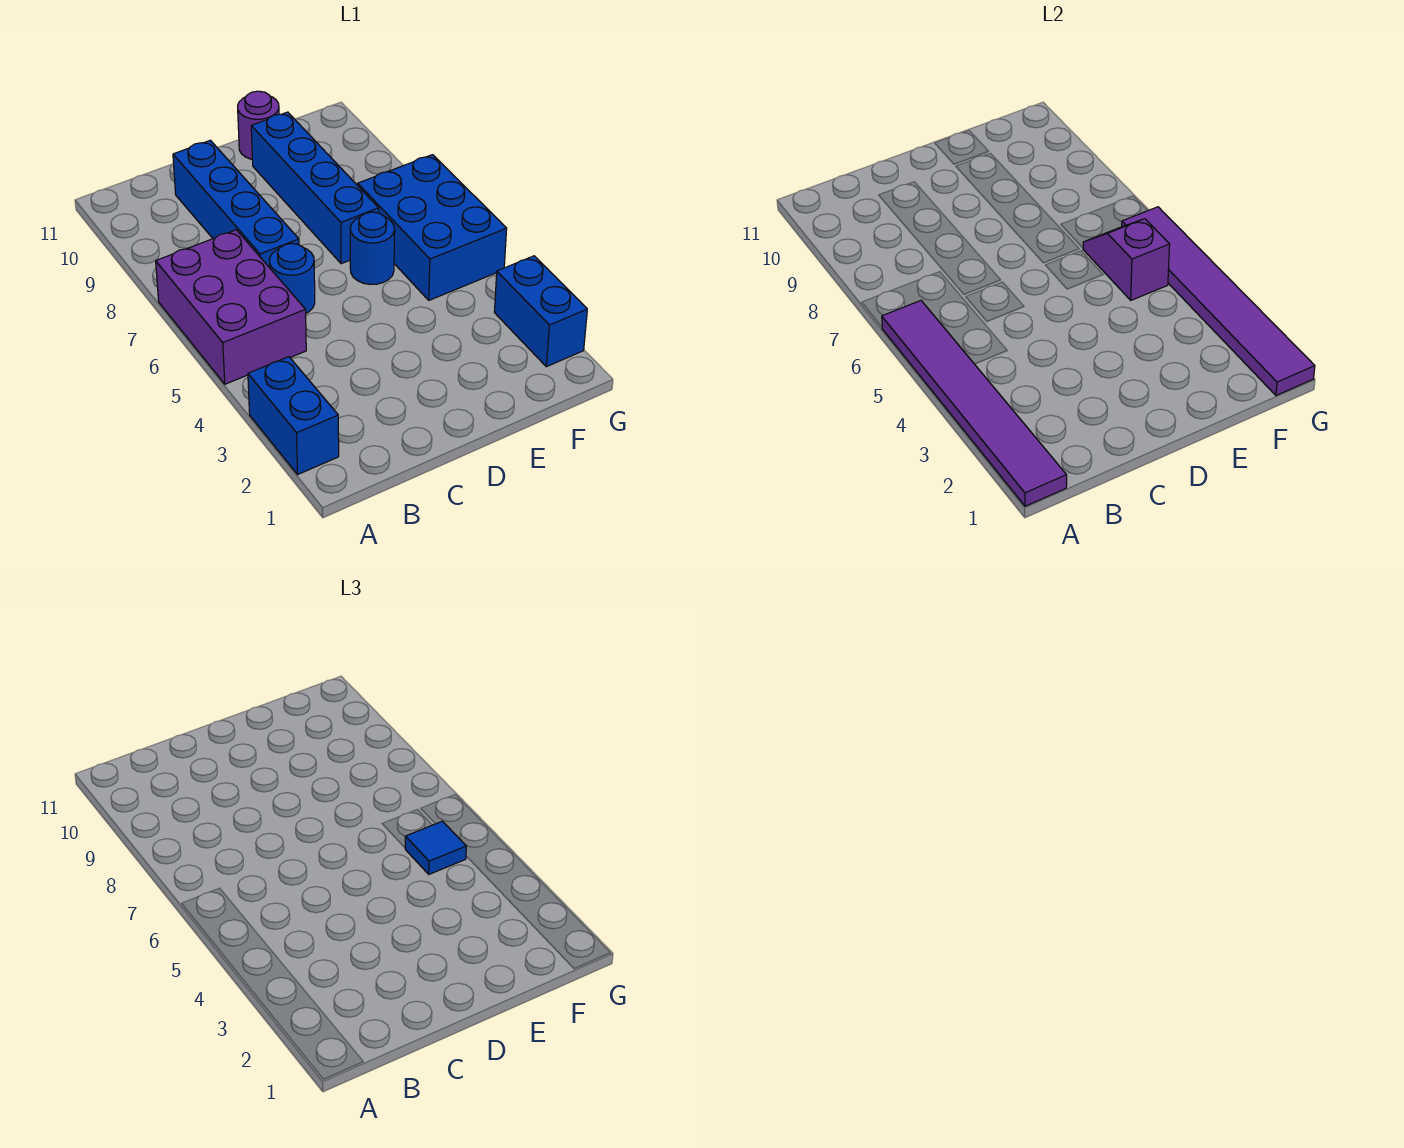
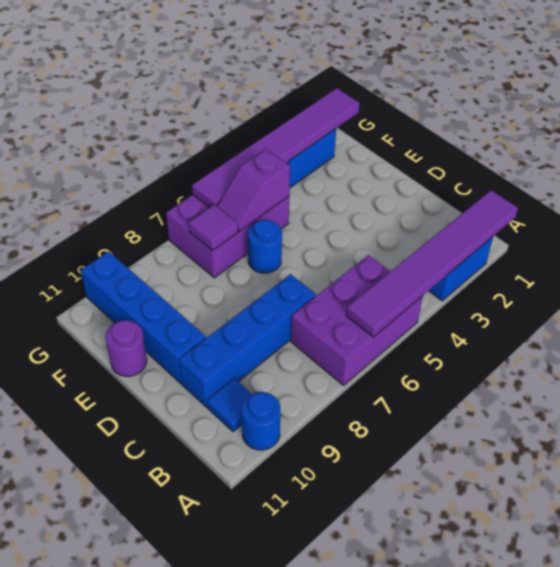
blue 1x1 round brick [269,243,315,313] -> blue 1x1 round brick moved to [242,392,280,450]
blue 1x4 brick [251,112,379,264] -> blue 1x4 brick turned to [81,251,206,383]
blue 2x3 brick [358,155,507,300] -> purple 2x3 brick [166,195,289,278]
blue 1x1 tile [405,821,466,874] -> blue 1x1 tile moved to [207,379,252,431]
none -> purple 1x1 tile [189,204,238,250]

